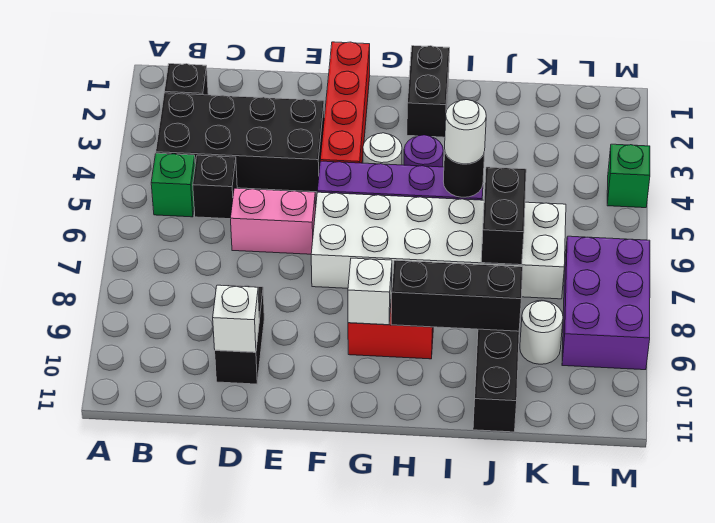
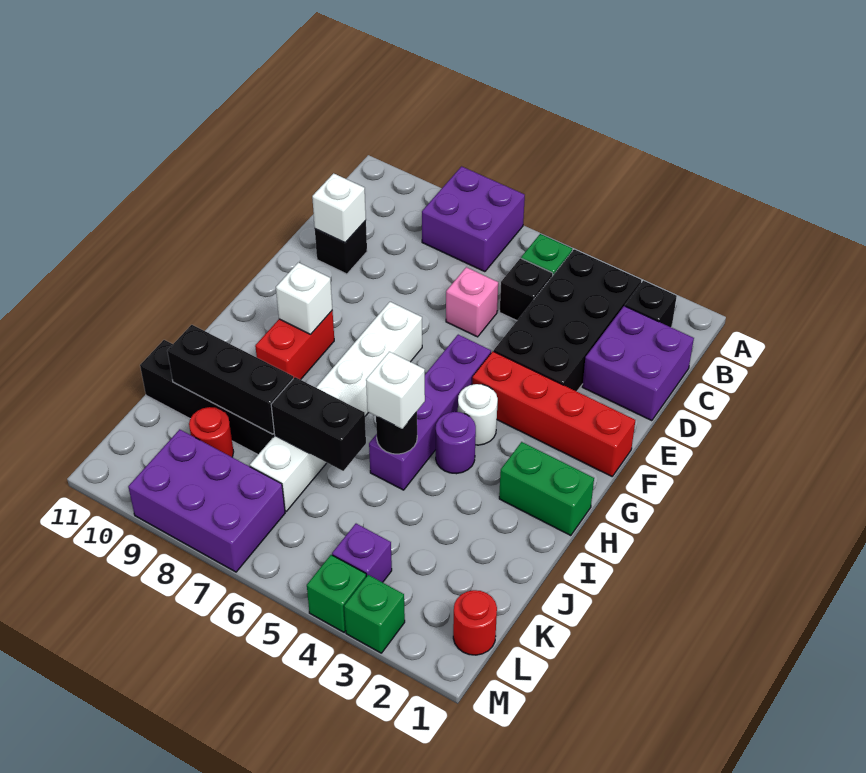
none -> purple 2x2 brick [422,166,525,272]
none -> purple 2x2 brick [582,306,694,421]
pink 1x2 brick [230,188,316,254] -> pink 1x1 brick [446,267,498,337]
black 1x2 brick [215,285,264,384] -> black 1x1 brick [315,220,367,274]
white 2x6 brick [311,192,566,299] -> white 1x6 brick [250,302,422,511]
black 1x2 brick [407,46,450,137] -> green 1x2 brick [499,442,594,536]
black 1x3 brick [391,260,523,331] -> black 1x3 brick turned to [167,325,293,434]
white 1x1 round brick [445,100,486,164] -> white 1x1 brick [366,352,425,429]
white 1x1 round brick [520,301,563,364] -> red 1x1 round brick [189,407,234,457]
none -> red 1x1 round brick [453,590,497,655]
none -> purple 1x1 brick [332,524,392,582]
none -> green 1x1 brick [344,575,405,653]

